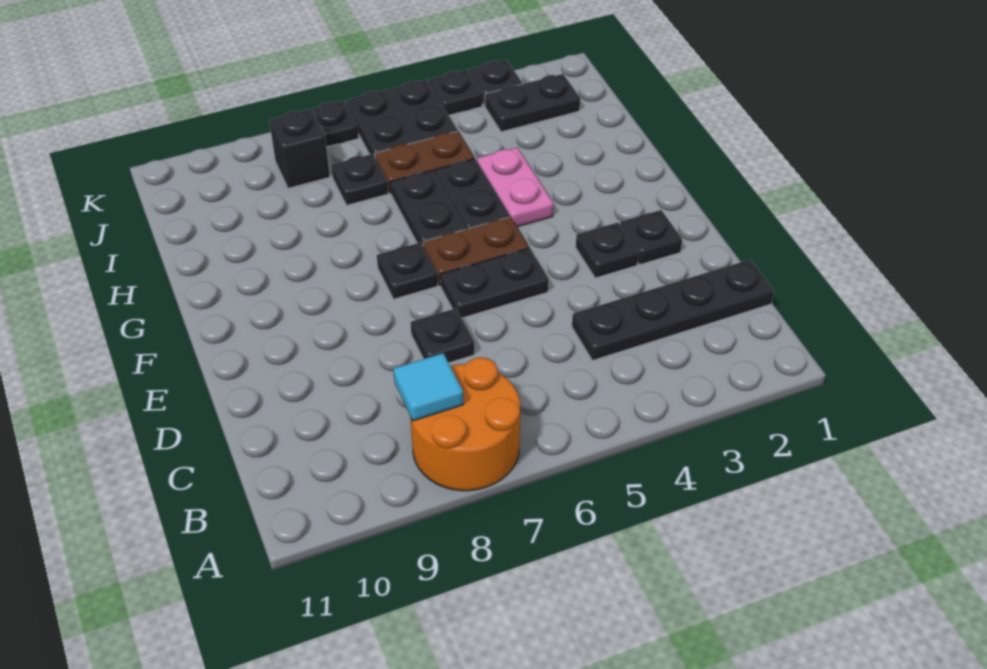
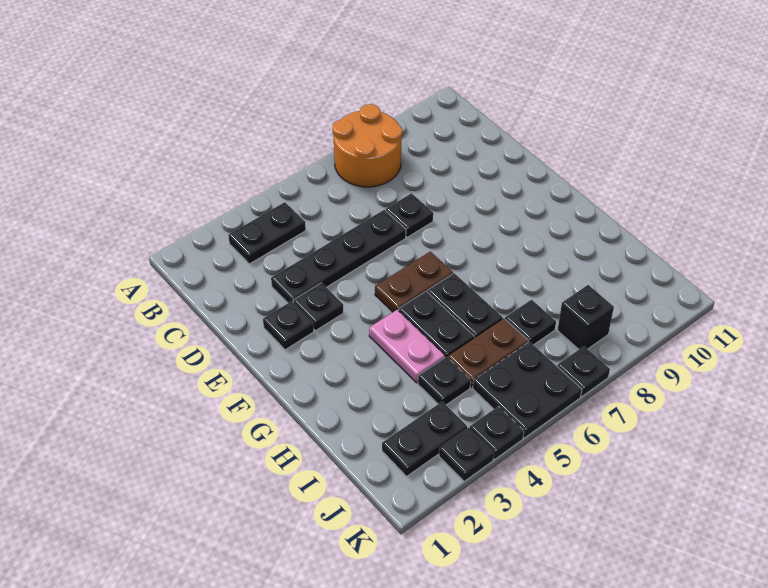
cyan 1x1 tile [393,353,463,421] -> none
black 1x4 plate [572,259,774,361] -> black 1x4 plate moved to [271,210,406,303]
black 1x2 plate [440,248,549,318] -> black 1x2 plate moved to [228,202,306,264]
black 1x1 plate [377,242,438,299] -> black 1x1 plate moved to [418,357,471,405]

